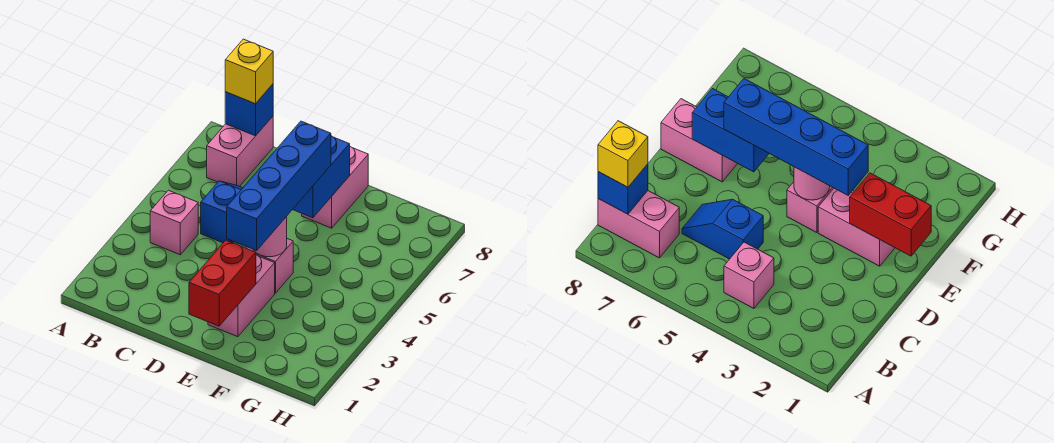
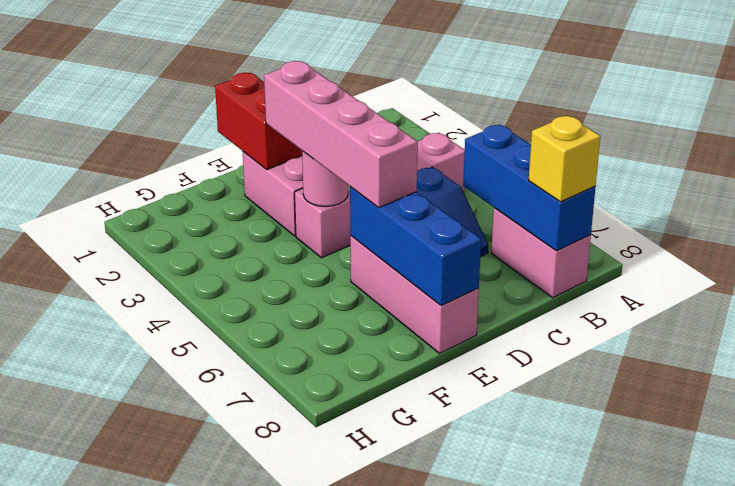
blue 1x1 brick [225,84,273,136] -> blue 1x3 brick [463,125,595,251]
blue 1x4 brick [227,121,331,251] -> pink 1x4 brick [264,61,418,208]
blue 1x2 brick [293,136,350,218] -> blue 1x3 brick [350,187,481,306]
pink 1x2 brick [302,147,368,228] -> pink 1x3 brick [350,236,479,353]

